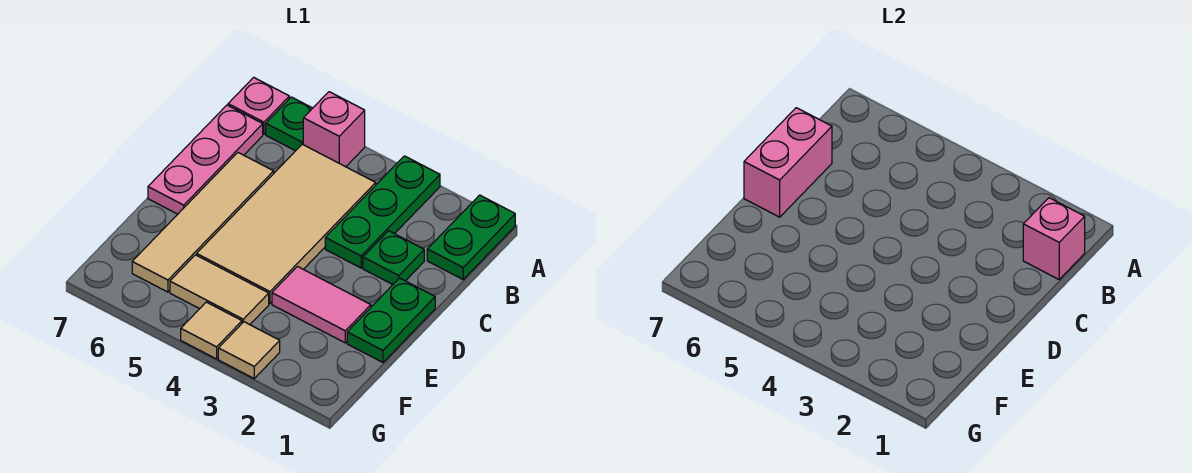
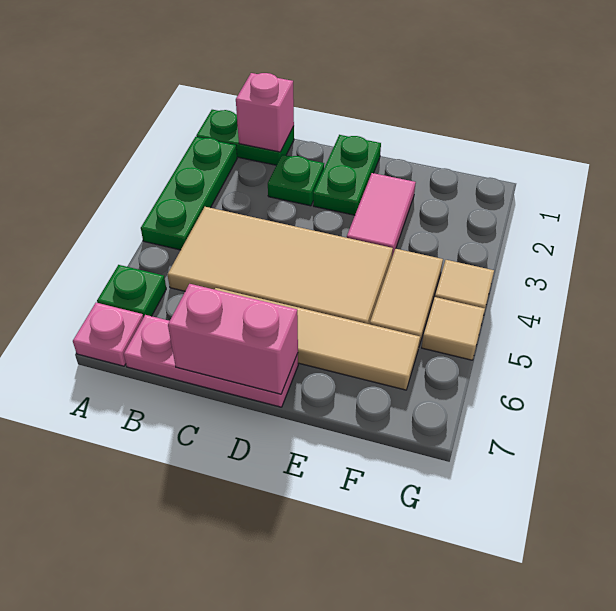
green 1x3 plate [325,156,440,268] -> green 1x3 plate turned to [141,137,237,250]
pink 1x1 brick [303,92,365,167] -> none
green 1x2 plate [347,278,435,362] -> green 1x2 plate turned to [313,135,381,215]
tan 1x1 tile [218,322,280,378] -> tan 1x1 tile moved to [422,297,485,360]

